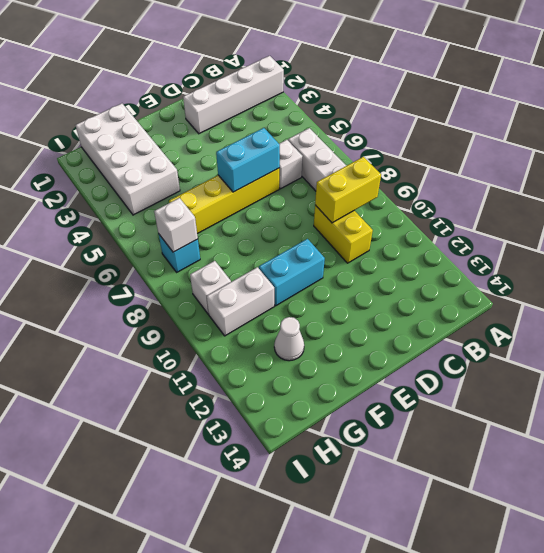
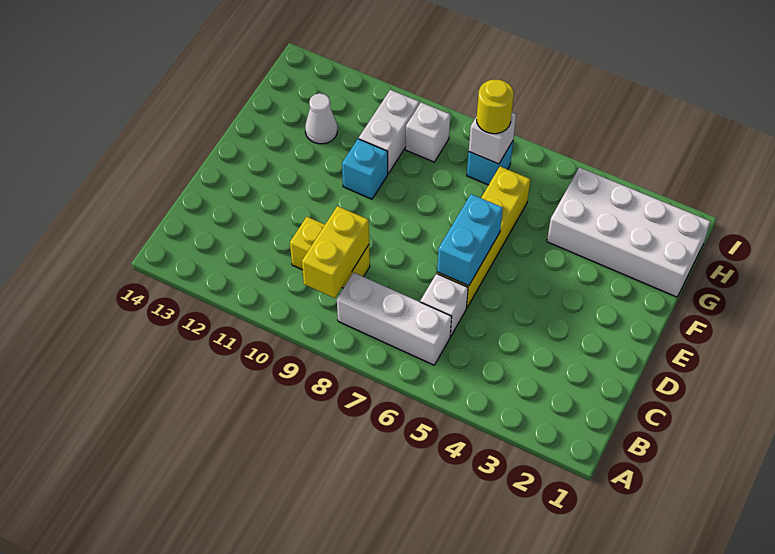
white 1x4 brick [183,56,284,134] -> none
cyan 1x2 brick [259,239,325,306] -> cyan 1x1 brick [342,139,388,199]
none -> yellow 1x1 round brick [477,80,514,134]

